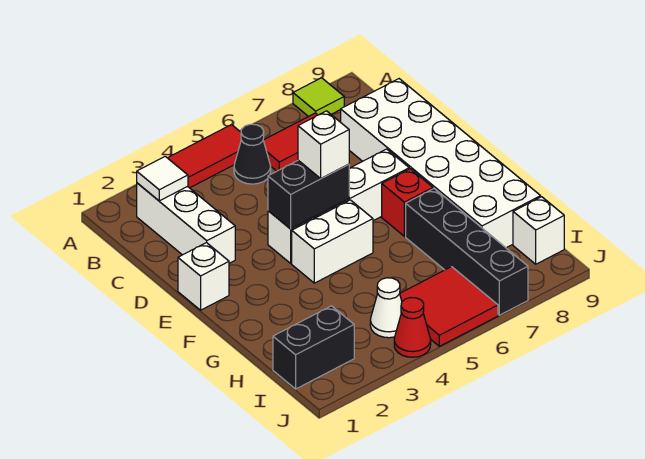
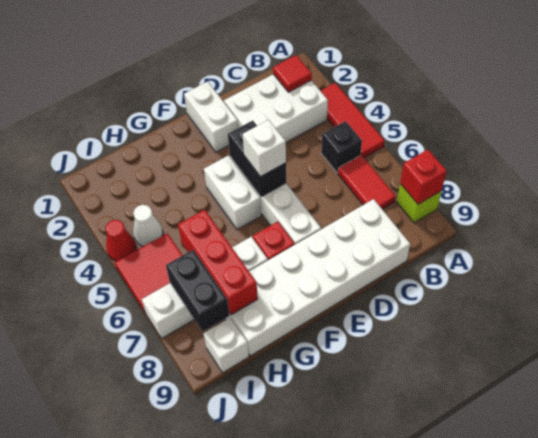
lime 1x1 tile [293,78,344,117] -> lime 1x1 brick [397,184,442,223]
none -> red 1x1 brick [400,150,447,204]
white 1x3 brick [137,183,235,263] -> white 2x3 brick [224,74,328,142]
white 1x1 tile [137,156,188,201] -> red 1x1 tile [273,55,312,92]
black 1x1 cone [234,124,271,184] -> black 1x1 brick [321,121,362,173]
white 1x1 brick [178,243,229,310] -> white 1x2 brick [184,81,238,152]
black 1x4 brick [406,189,528,315] -> white 1x4 brick [142,237,268,338]
none -> red 1x3 brick [178,210,258,315]
black 1x2 brick [273,306,354,389] -> black 1x2 brick moved to [166,250,230,332]

